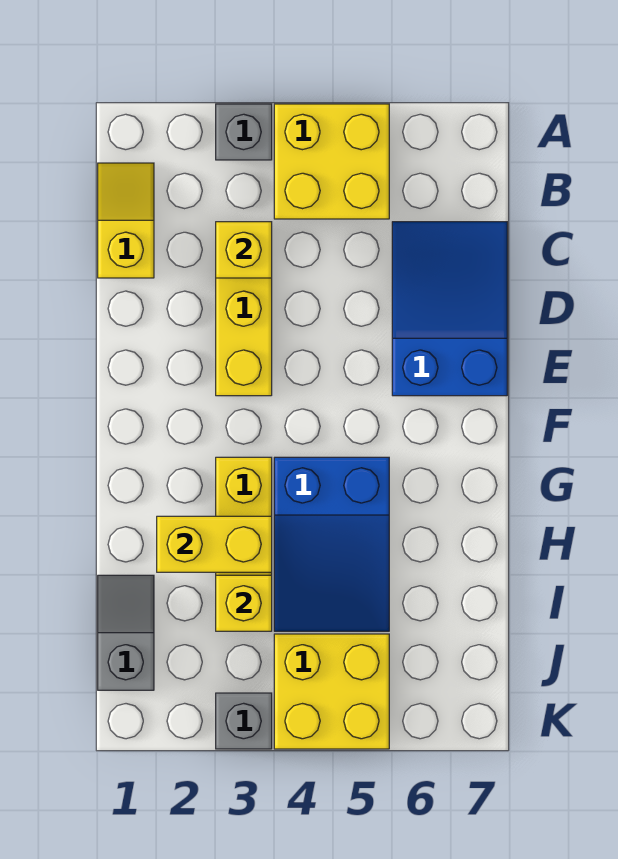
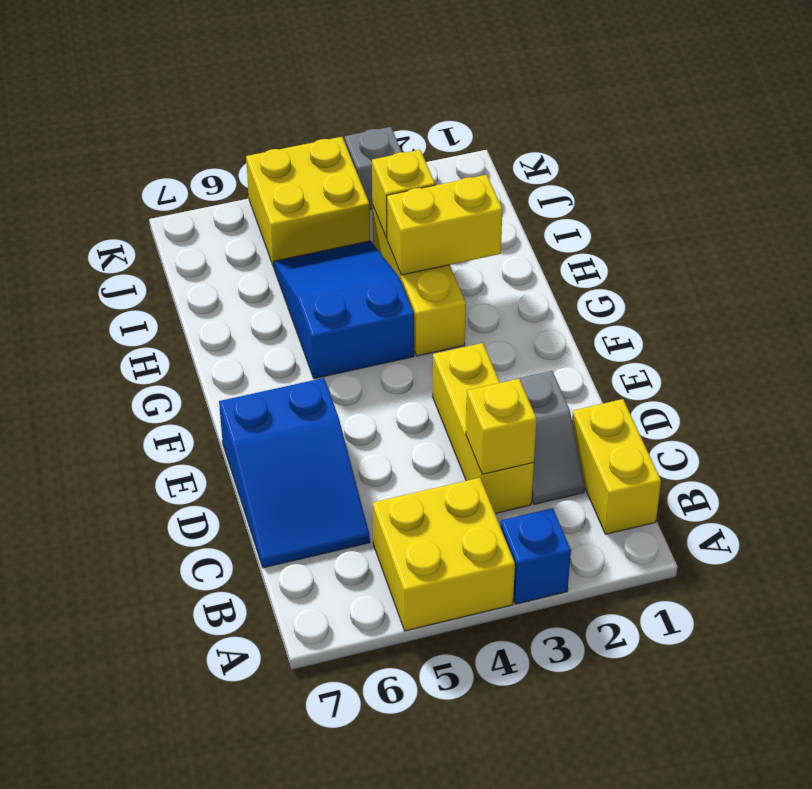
grey 1x1 brick [216,104,272,160] -> blue 1x1 brick [500,508,571,604]
yellow 1x2 slope [98,163,154,278] -> yellow 1x2 brick [572,399,661,534]
grey 1x2 slope [98,575,154,690] -> grey 1x2 slope moved to [504,371,585,504]

